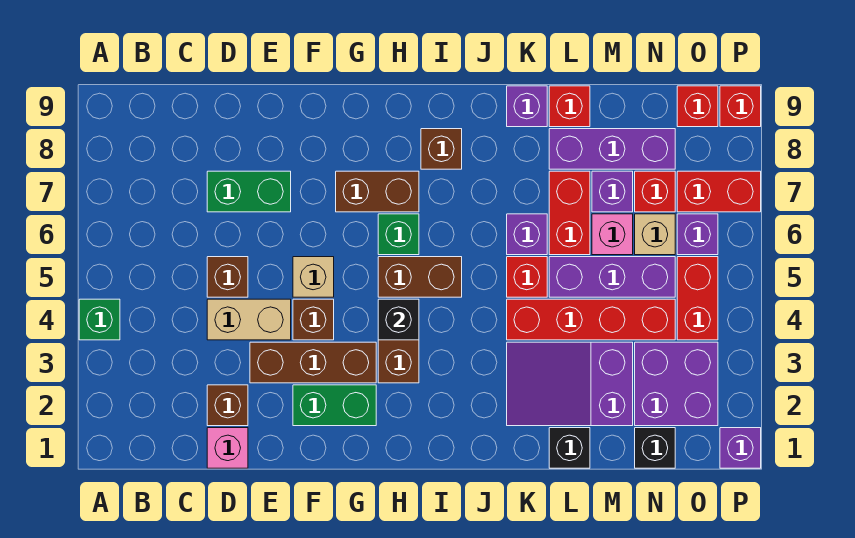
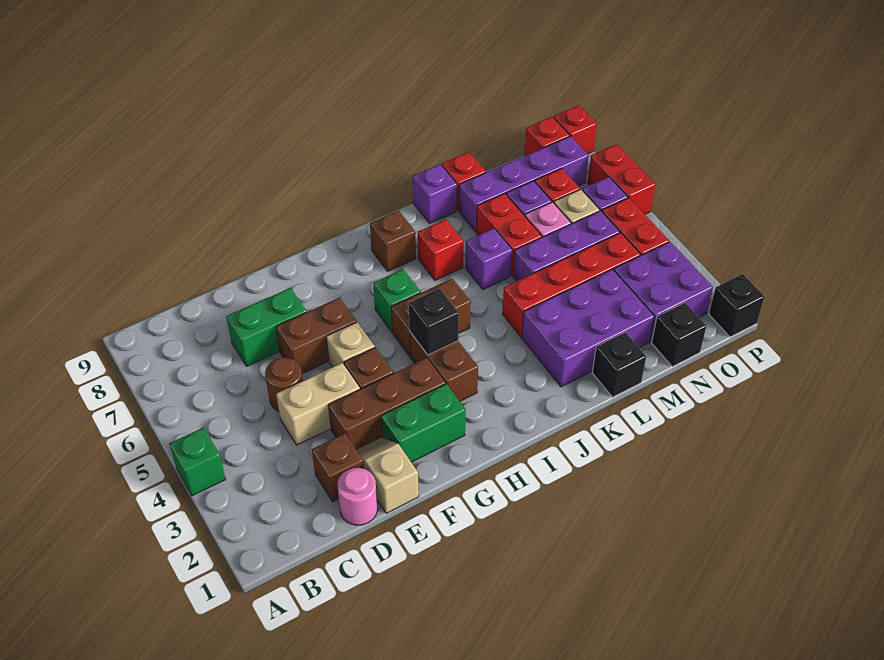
pink 1x1 brick [207,428,248,468] -> pink 1x1 round brick [337,468,378,525]
brown 1x1 brick [207,257,248,297] -> brown 1x1 round brick [265,358,303,411]
none -> tan 1x2 slope [356,438,419,513]
brown 1x2 brick [336,171,419,212] -> brown 1x2 brick moved to [276,298,357,374]
purple 2x3 slope [507,342,633,426] -> purple 2x3 brick [522,269,654,387]
red 1x1 brick [507,257,547,297] -> red 1x1 brick moved to [418,220,464,280]
purple 1x3 brick [549,129,675,169] -> purple 1x4 brick [459,136,589,232]
red 1x2 brick [677,171,761,212] -> red 1x2 brick turned to [588,144,656,214]
purple 1x1 brick [720,428,761,468] -> black 1x1 brick [709,274,764,337]

